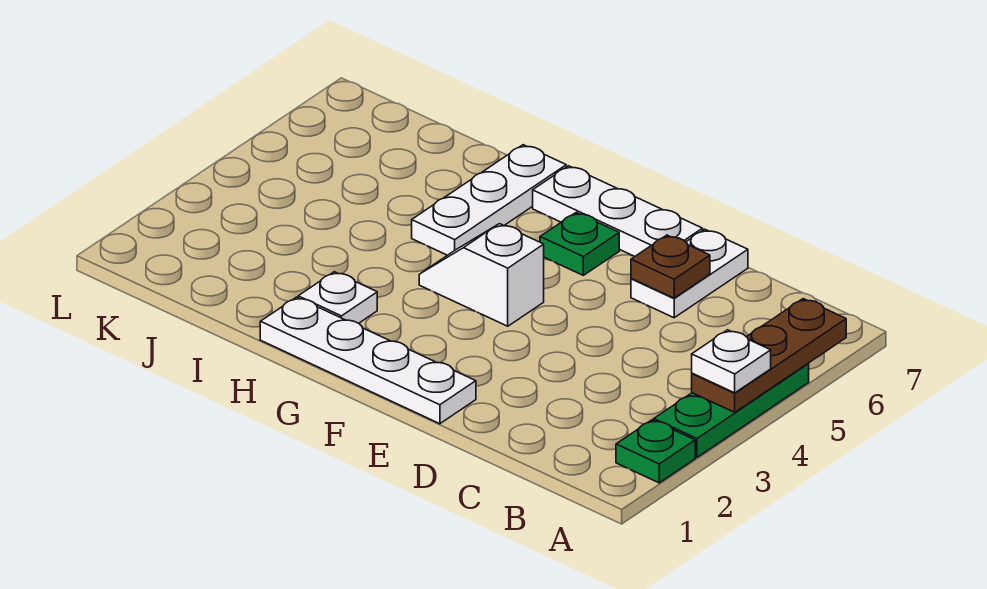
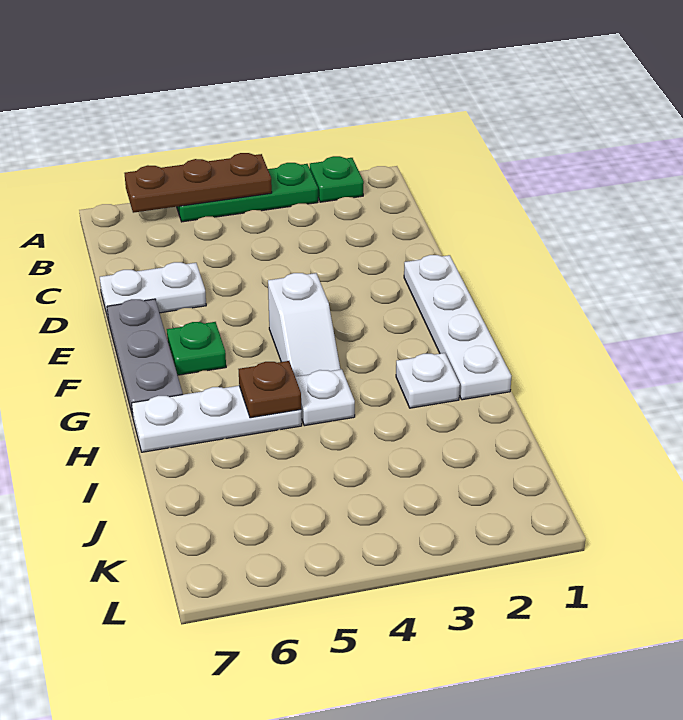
white 1x1 plate [692,330,771,393] -> white 1x1 plate moved to [295,369,355,426]
brown 1x1 plate [631,235,710,298] -> brown 1x1 plate moved to [239,361,301,418]
white 1x3 plate [533,166,703,256] -> grey 1x3 plate [107,299,183,416]

